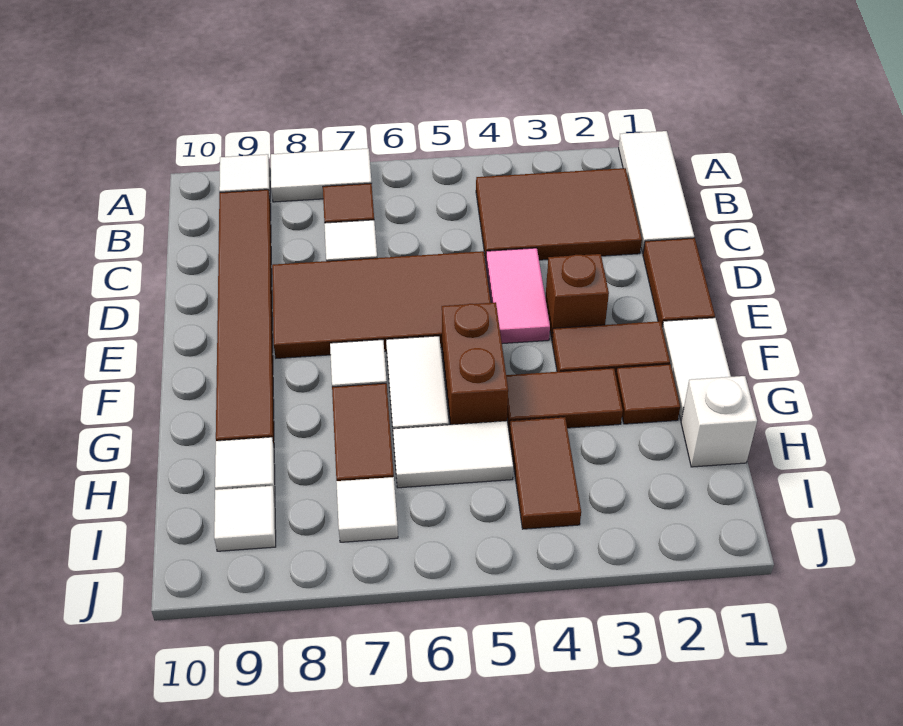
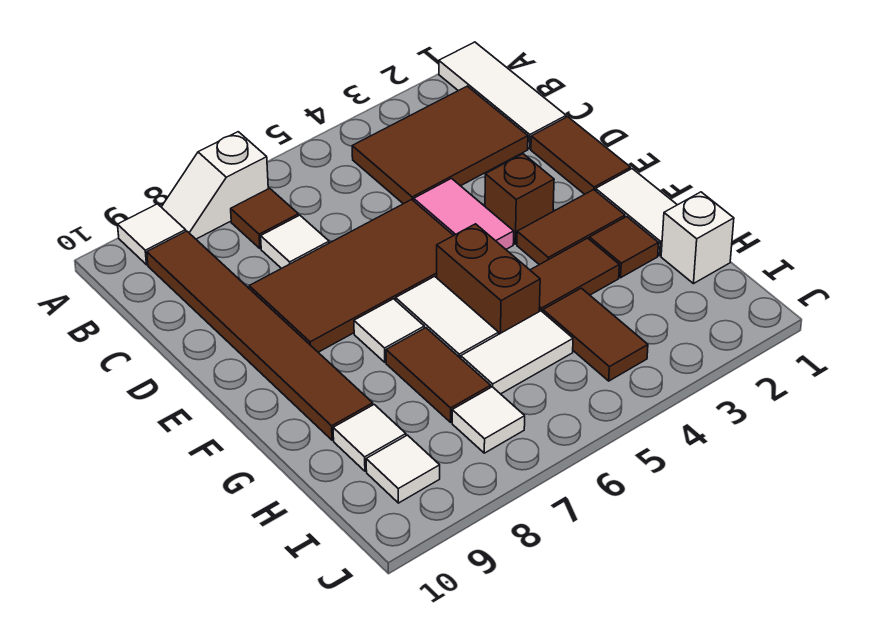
white 1x2 tile [271,148,372,202] -> white 1x2 slope [162,132,268,239]

